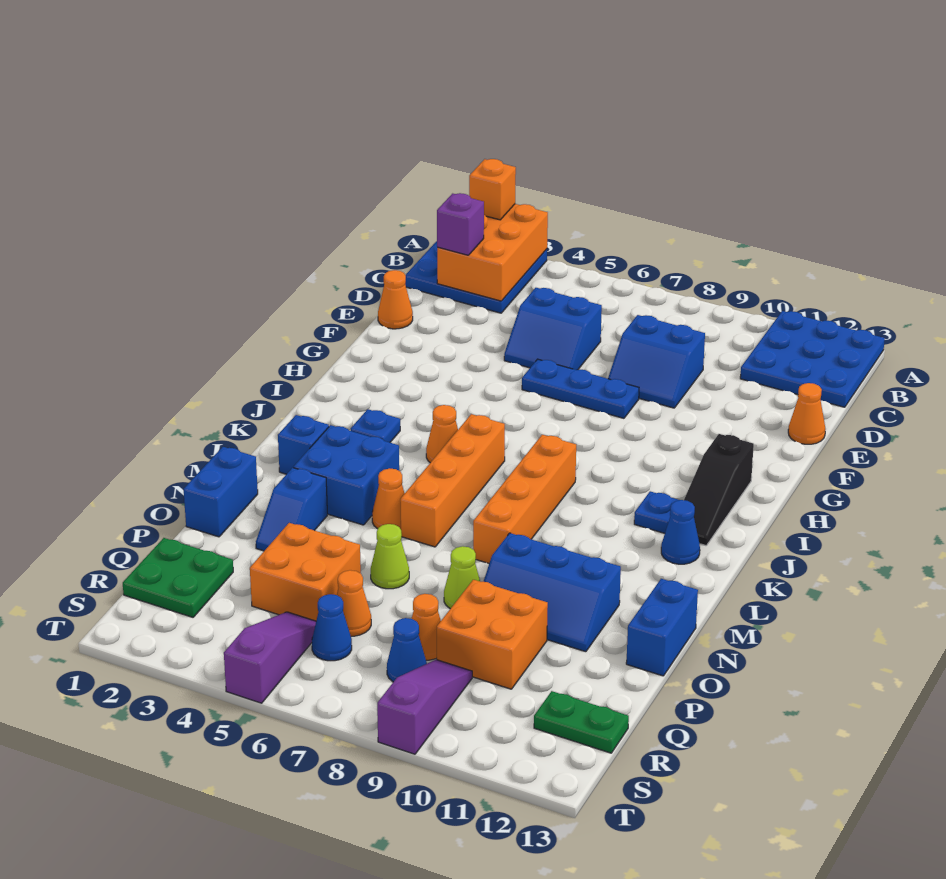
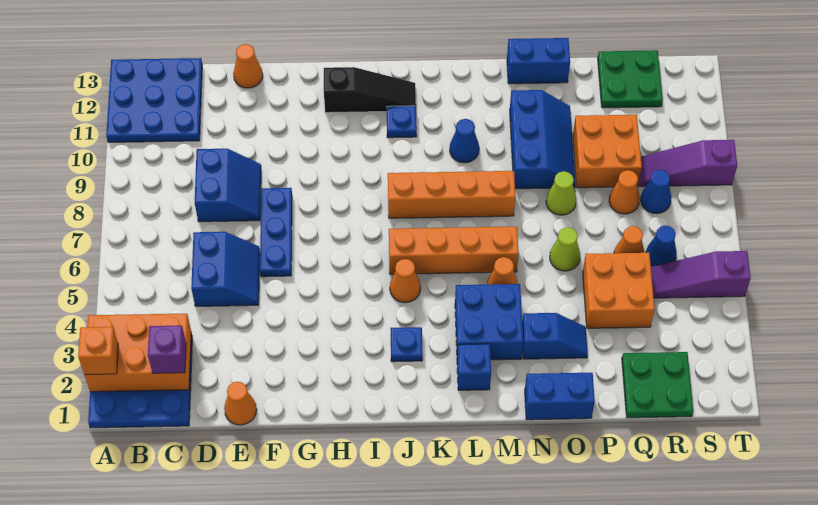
blue 1x1 cone [661,500,700,564] -> blue 1x1 cone moved to [450,119,479,163]
green 1x2 plate [534,691,629,753] -> green 2x2 plate [598,50,663,108]

